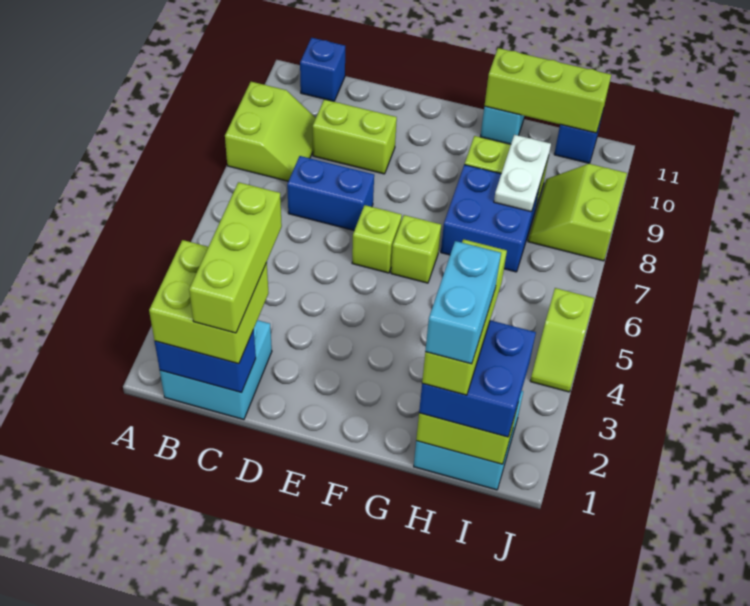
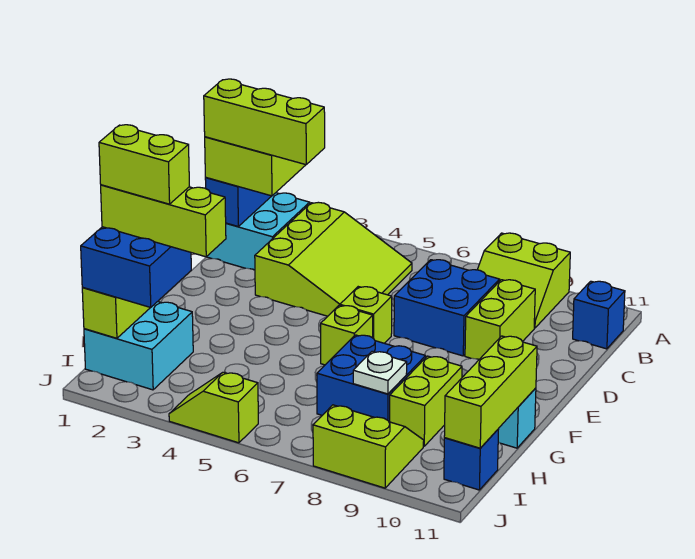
none -> lime 3x3 slope [255,202,412,316]
blue 1x2 brick [287,156,374,230] -> blue 2x2 brick [394,260,500,356]
cyan 1x2 brick [425,241,501,364] -> lime 1x2 brick [99,125,189,204]
white 1x2 plate [494,135,551,212] -> white 1x1 plate [353,351,407,394]

